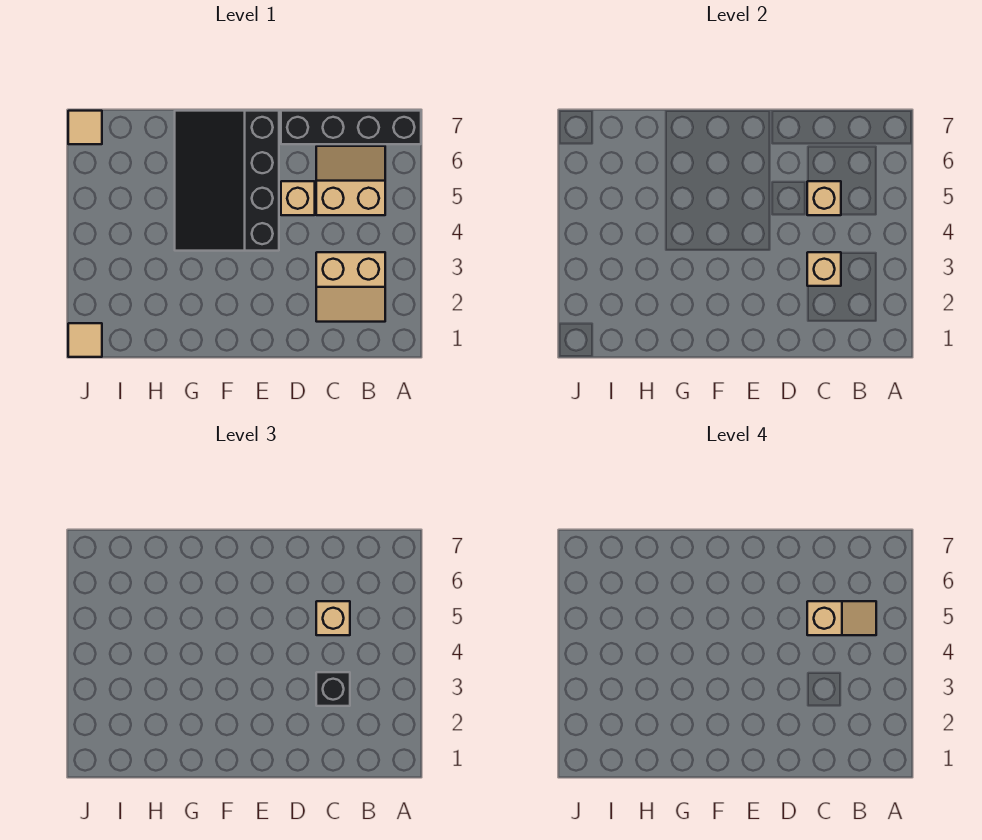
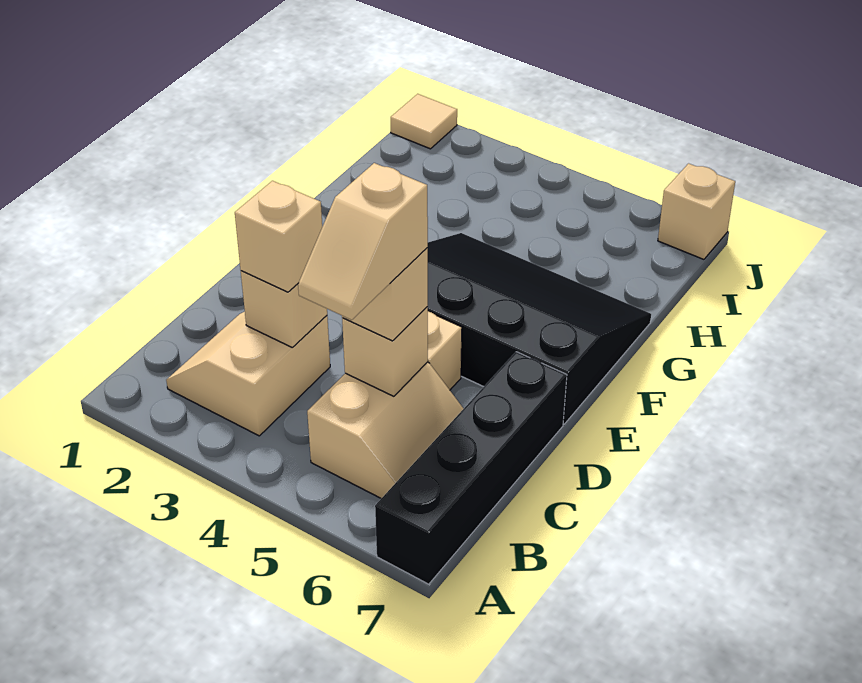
black 1x1 brick [316,672,350,706] -> tan 1x1 brick [235,181,322,292]
tan 1x1 tile [68,111,102,144] -> tan 1x1 brick [658,163,735,259]

